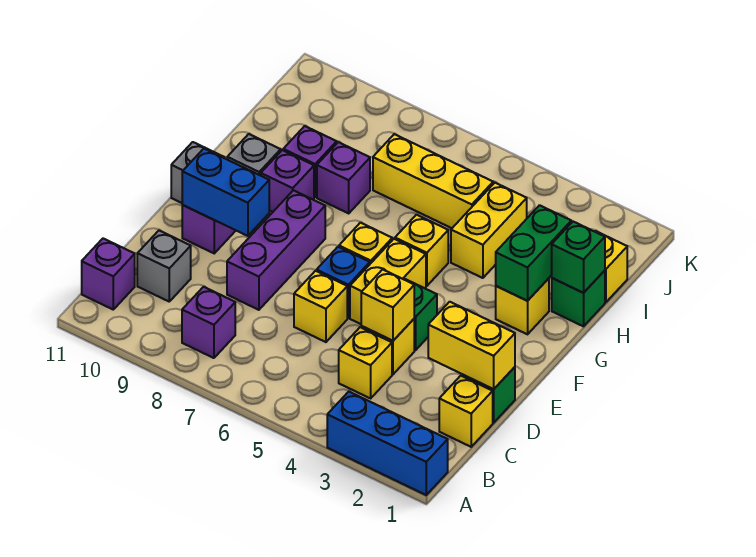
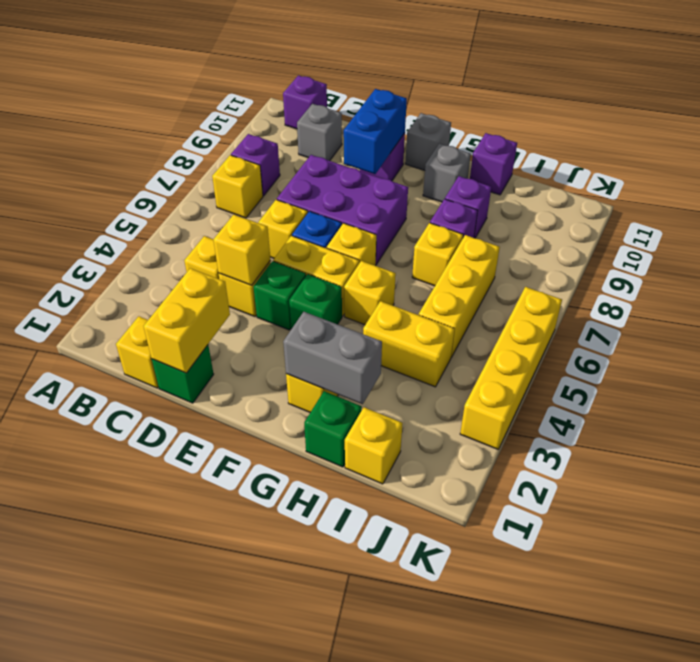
blue 1x3 brick [327,392,448,495] -> none
none -> yellow 1x1 brick [212,155,263,218]
purple 1x3 brick [227,190,325,310] -> purple 2x3 brick [277,155,408,264]
green 1x2 brick [496,205,571,301] -> grey 1x2 brick [283,312,382,404]
purple 1x1 brick [261,150,314,212] -> purple 1x1 brick moved to [470,133,517,195]
green 1x1 brick [552,222,605,293] -> green 1x1 brick moved to [289,274,342,329]
none -> yellow 1x1 brick [412,223,463,286]
none -> yellow 1x4 brick [460,287,562,449]

